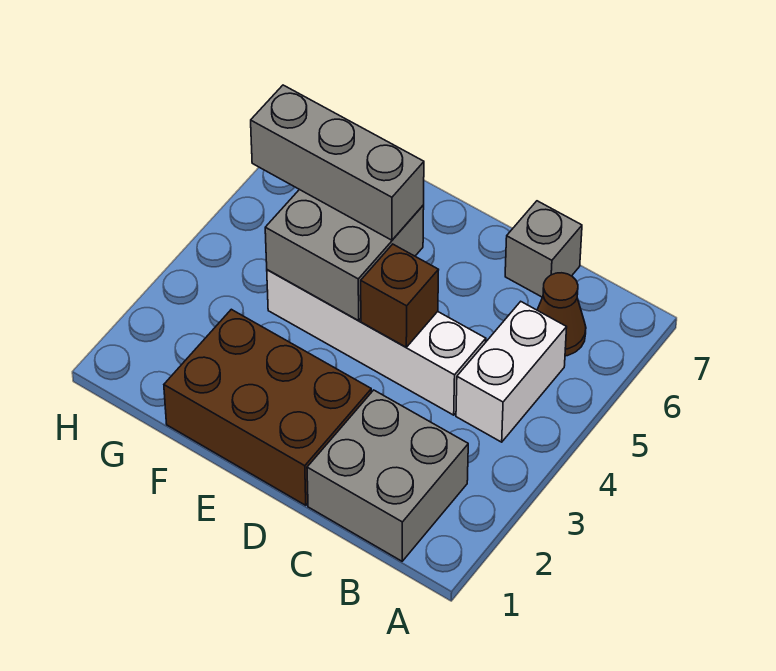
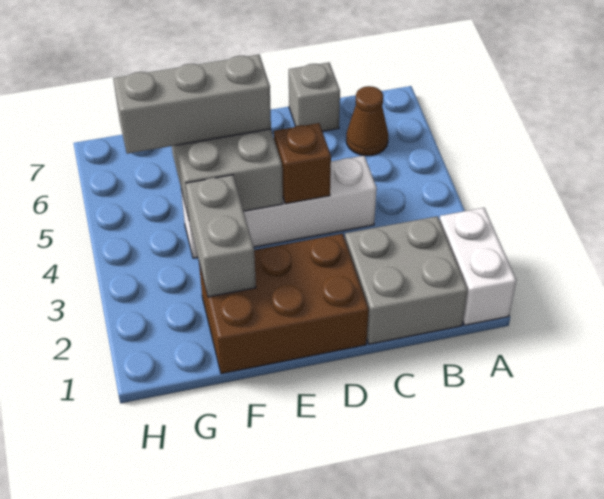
white 1x2 brick [456,302,567,442] -> white 1x2 brick moved to [440,208,516,325]
none -> grey 1x2 brick [186,175,256,297]

